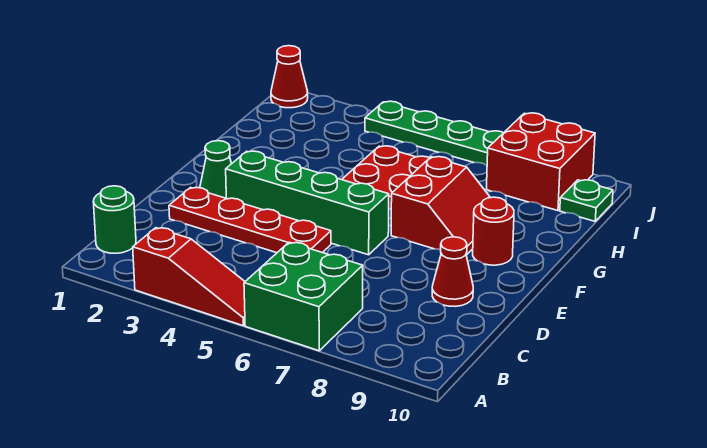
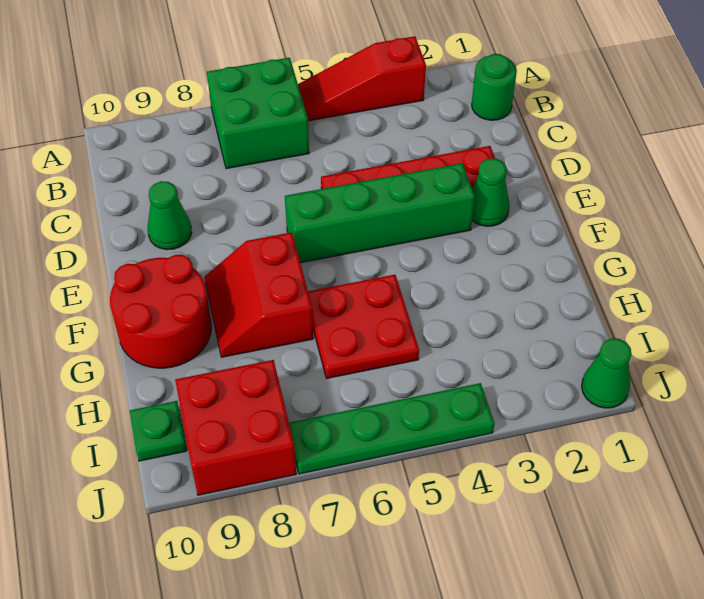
red 1x1 cone [432,237,473,306] -> green 1x1 cone [148,181,192,250]
red 1x1 round brick [473,197,514,265] -> red 2x2 round brick [110,255,212,368]
red 1x1 cone [271,46,308,108] -> green 1x1 cone [582,338,631,408]

